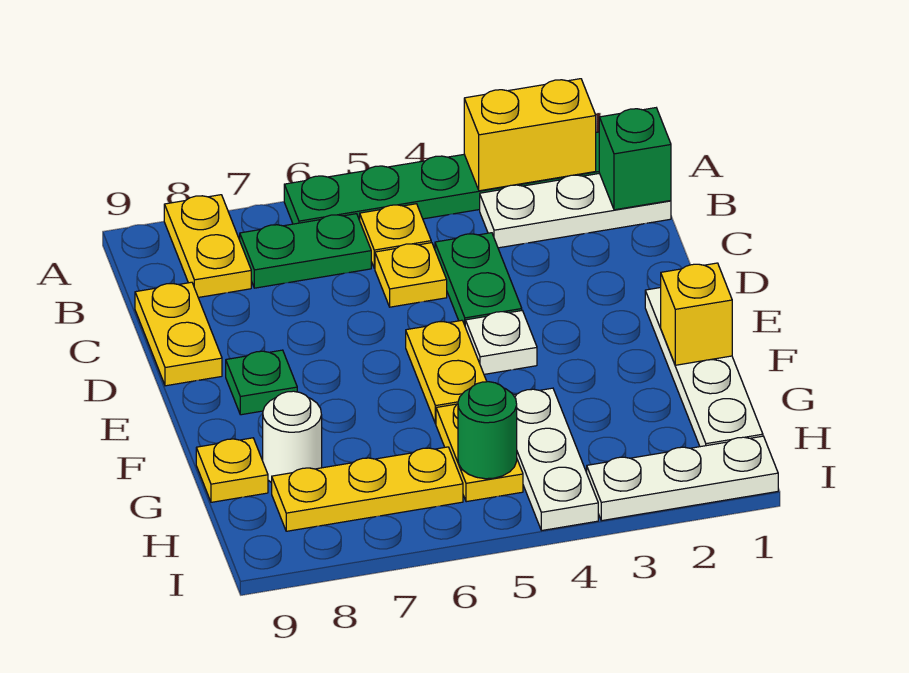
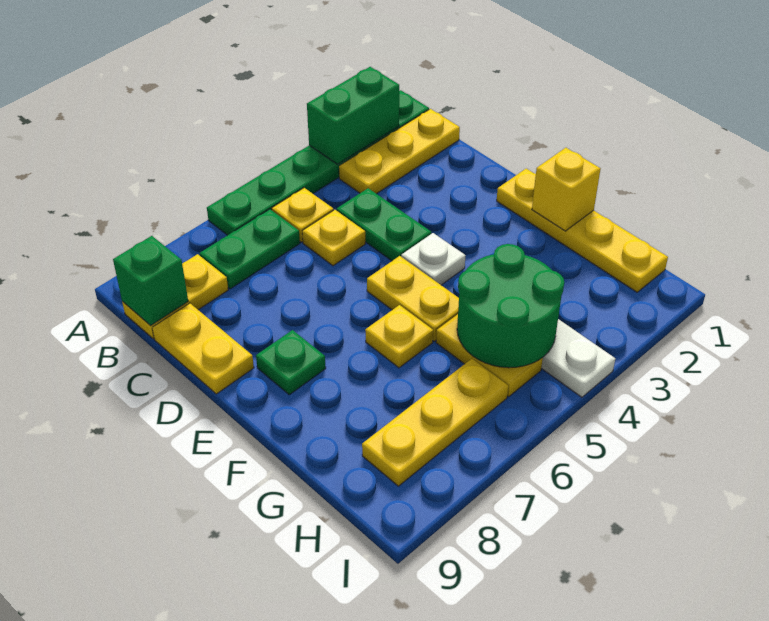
yellow 1x2 brick [464,79,596,191] -> green 1x2 brick [307,67,399,164]
yellow 1x2 plate [164,195,251,297] -> yellow 1x2 plate turned to [122,254,228,339]
white 1x3 plate [480,173,671,248] -> yellow 1x3 plate [339,109,460,194]
green 1x1 brick [599,108,671,210] -> green 1x1 brick moved to [113,236,188,326]
white 1x4 plate [645,288,763,447] -> yellow 1x4 plate [497,169,668,292]
white 1x1 round brick [263,391,322,483] -> none
yellow 1x1 plate [196,438,268,502] -> yellow 1x1 plate moved to [365,305,433,368]
green 1x1 round brick [458,382,517,479] -> green 2x2 round brick [457,244,564,368]
white 1x3 plate [587,436,778,521] -> none

